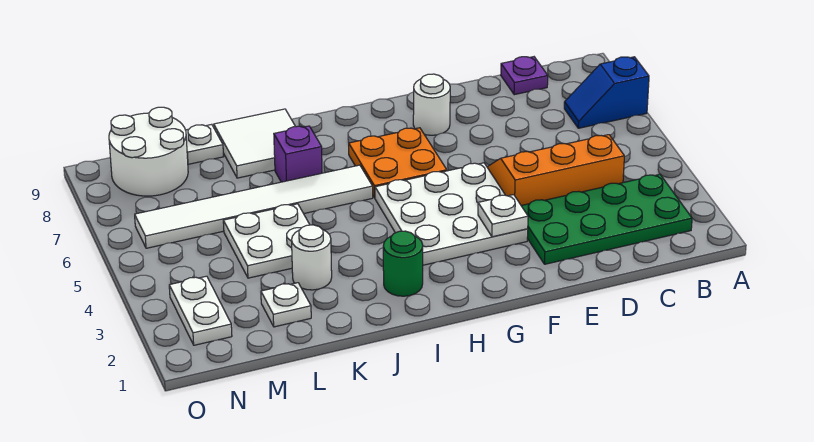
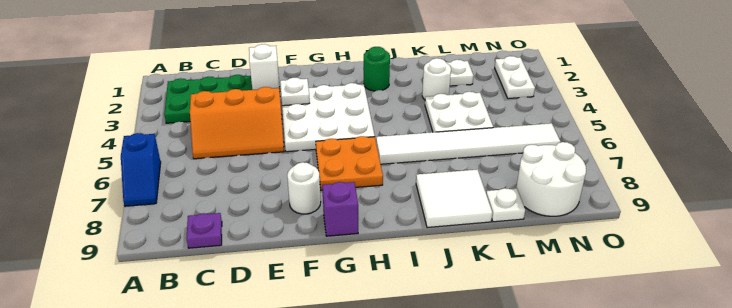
blue 1x2 slope [564,57,649,128] -> blue 1x2 slope turned to [121,133,161,206]
none -> white 1x1 brick [249,44,280,90]
purple 1x1 brick [274,126,322,182] -> purple 1x1 brick moved to [322,182,358,236]

